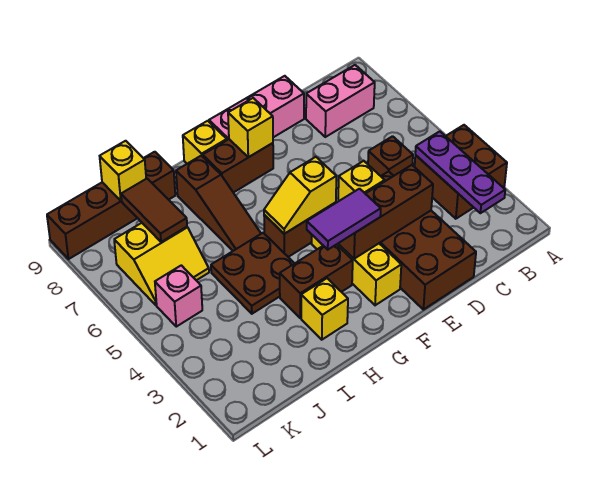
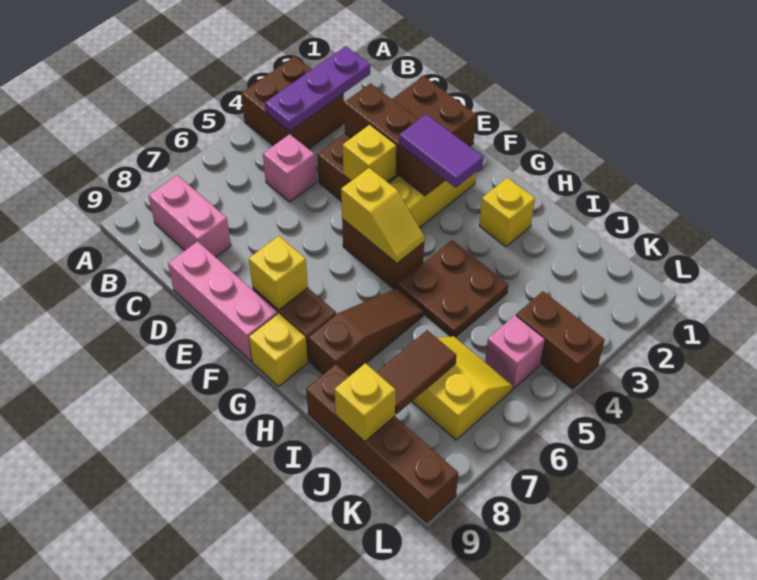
brown 1x1 brick [368,136,413,176] -> pink 1x1 brick [263,134,316,202]
brown 1x2 brick [280,244,353,318] -> brown 1x2 brick moved to [516,291,605,389]

